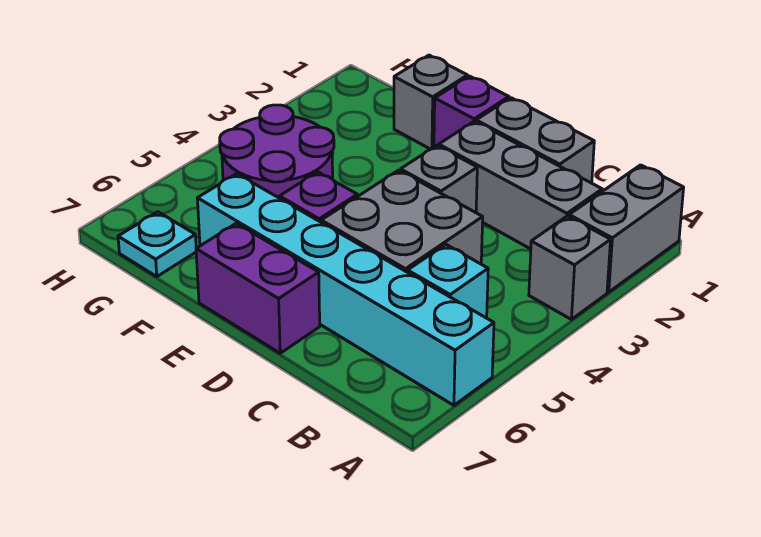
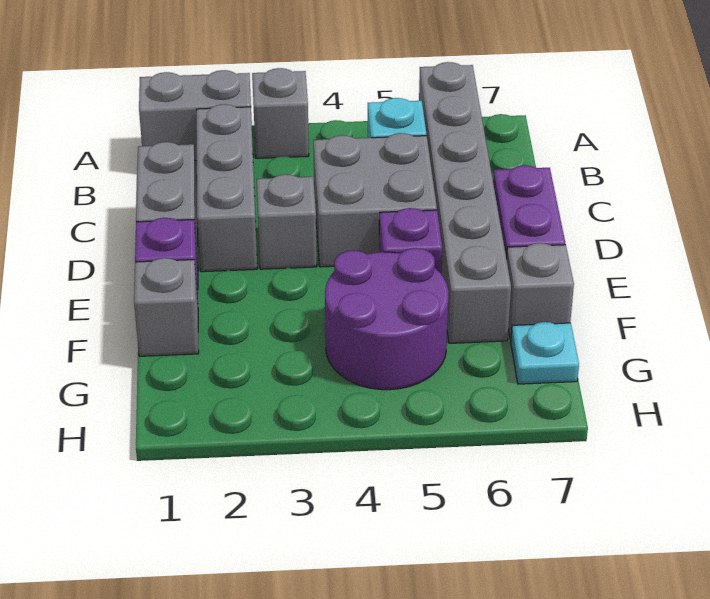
cyan 1x6 brick [197,174,494,405] -> grey 1x6 brick [419,62,511,343]
none -> grey 1x1 brick [507,243,574,341]

